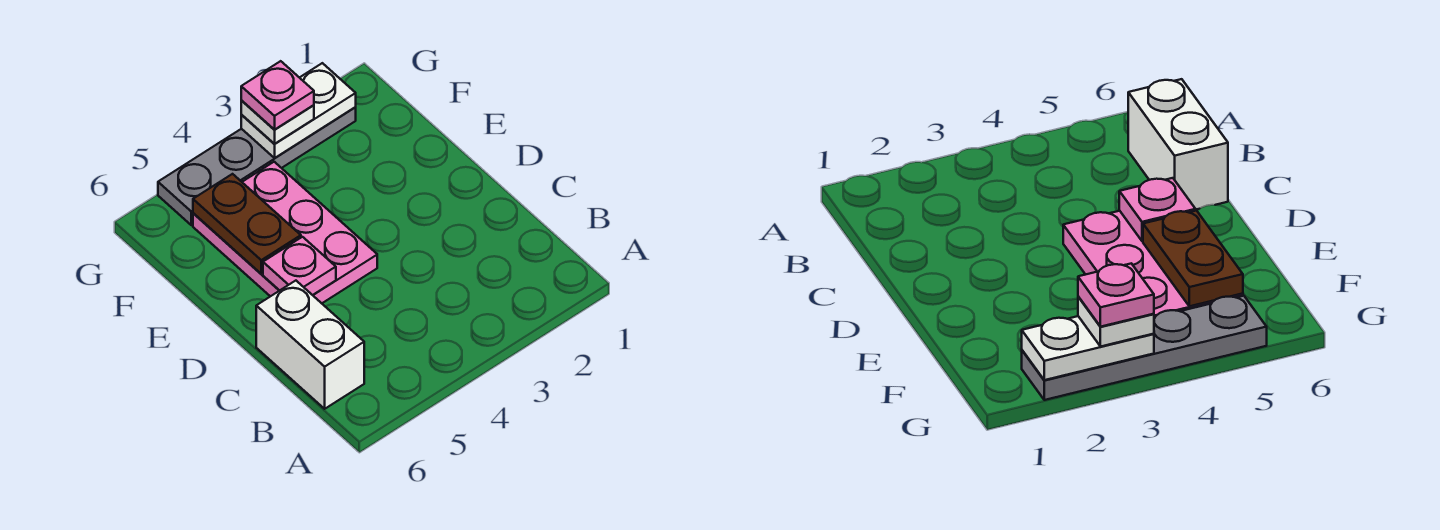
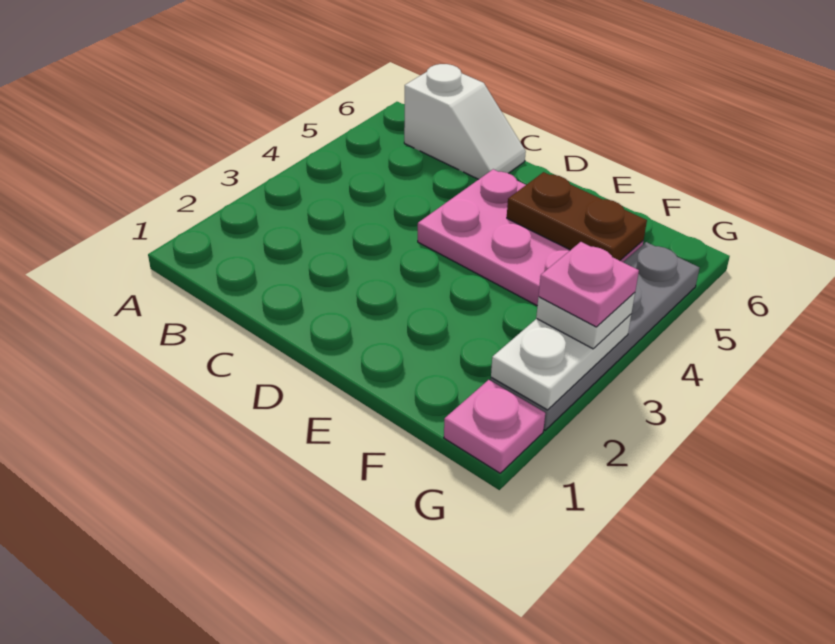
white 1x2 brick [256,281,364,409] -> white 1x2 slope [404,64,526,179]
pink 1x1 plate [263,237,336,295] -> pink 1x1 plate moved to [444,380,545,473]

